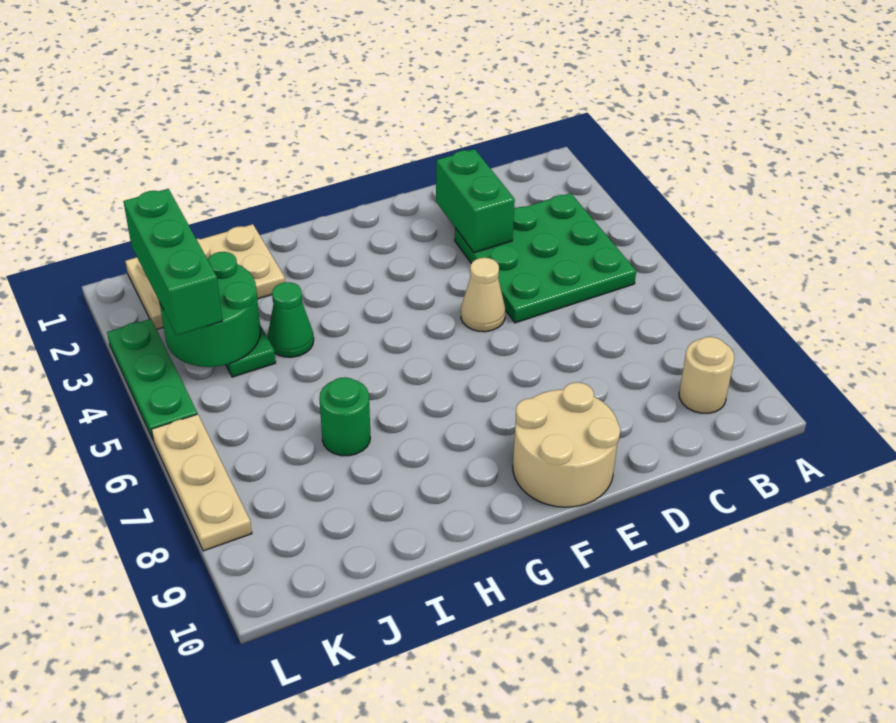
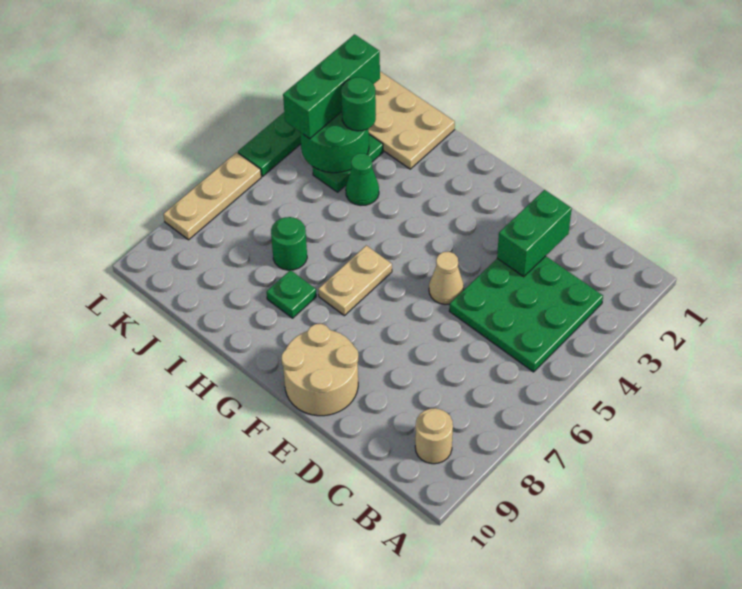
none -> tan 1x2 plate [318,245,392,316]
none -> green 1x1 plate [267,270,316,318]
none -> green 1x1 round brick [341,77,376,131]

